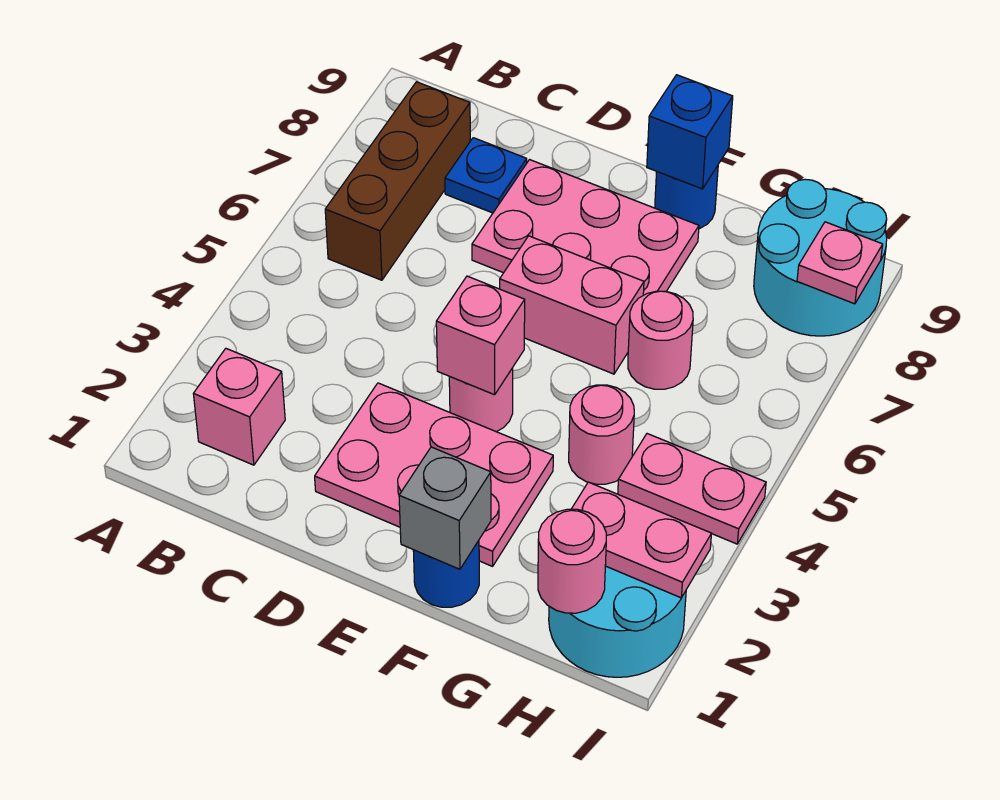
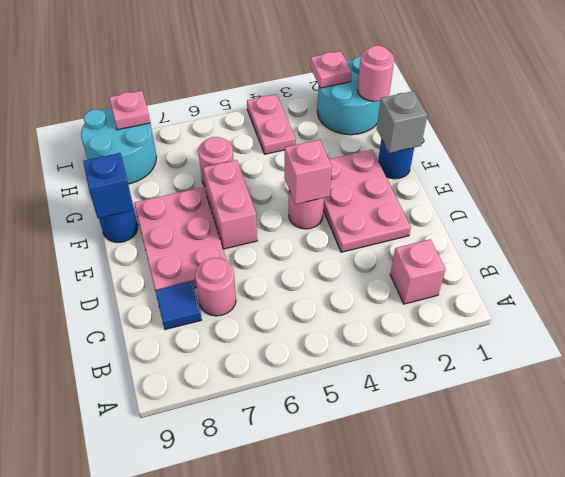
brown 1x3 brick [325,82,470,280] -> none
blue 1x1 plate [445,138,527,213] -> blue 1x1 tile [155,282,202,329]
pink 1x1 round brick [569,385,634,484] -> pink 1x1 round brick moved to [195,258,236,316]
pink 1x2 plate [572,482,712,598] -> pink 1x1 plate [310,51,352,88]

